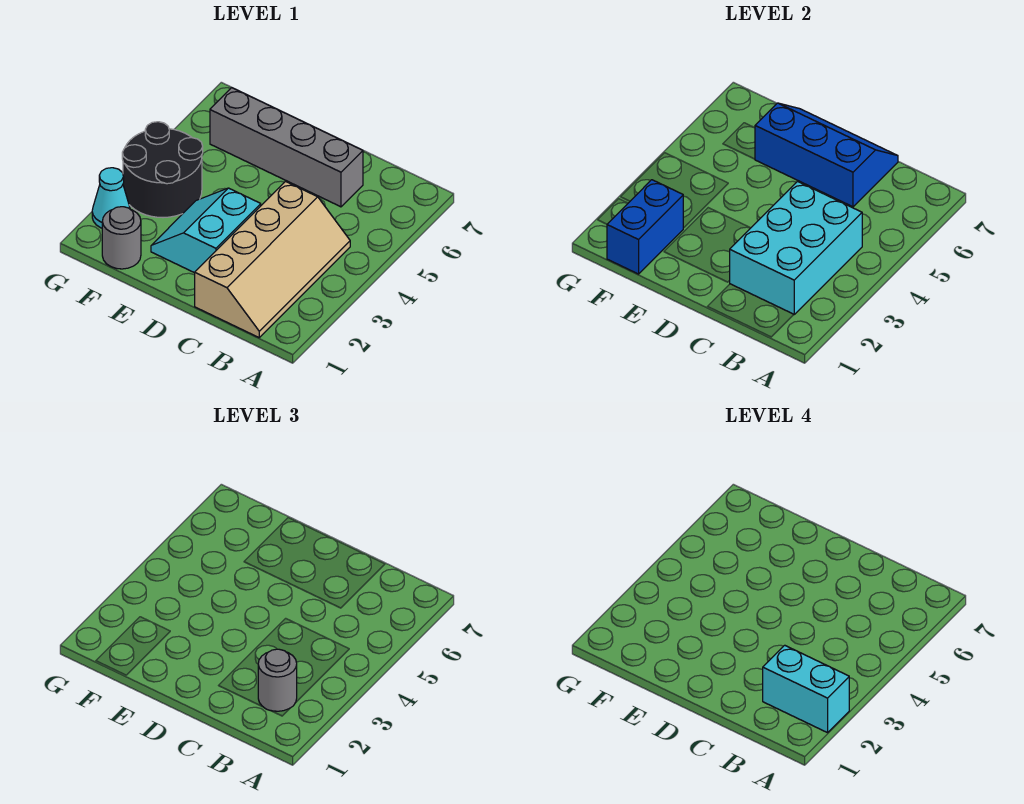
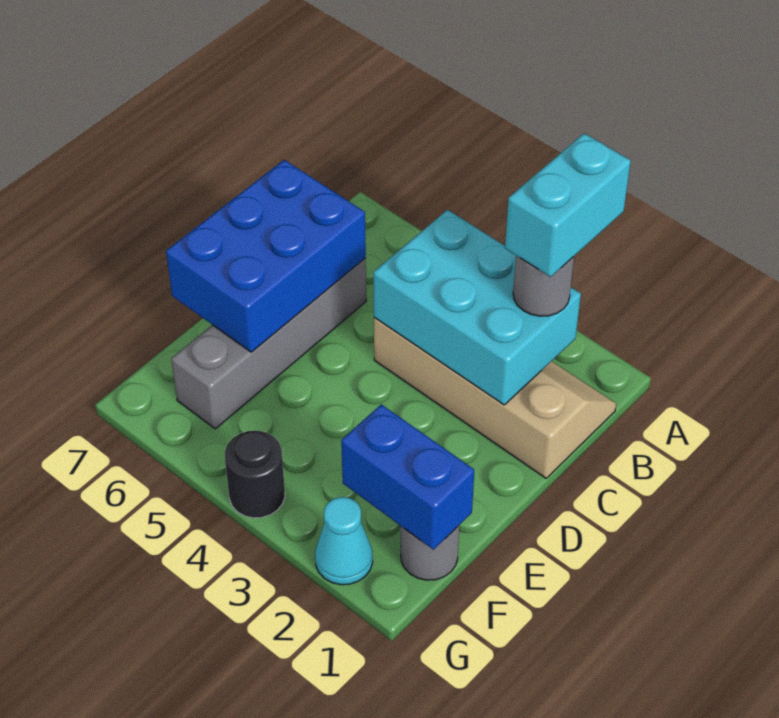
blue 2x3 slope [755,103,898,207] -> blue 2x3 brick [166,160,366,352]
cyan 2x2 slope [151,188,261,273] -> none
black 2x2 round brick [122,122,203,218] -> black 1x1 round brick [225,431,285,518]

